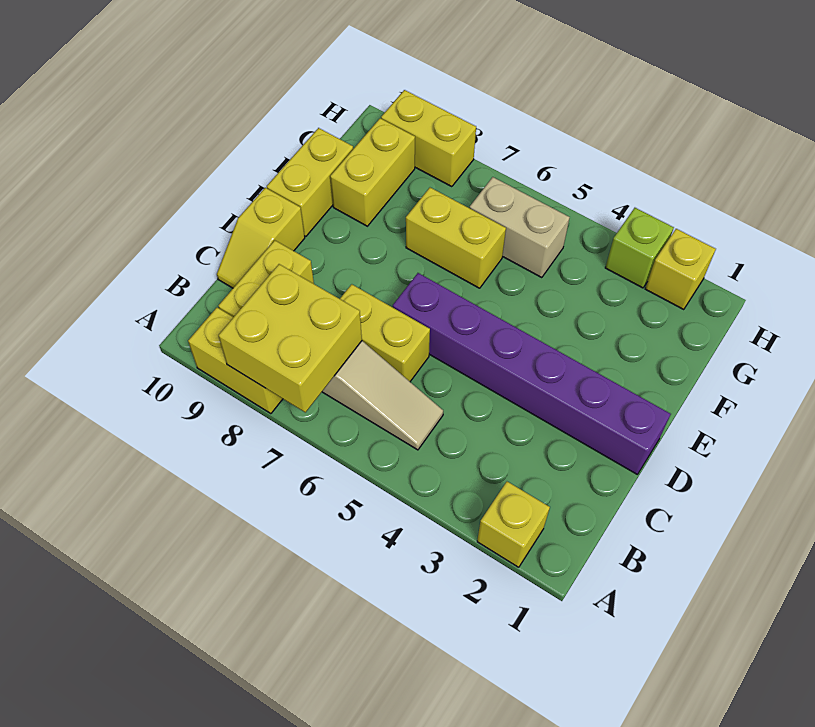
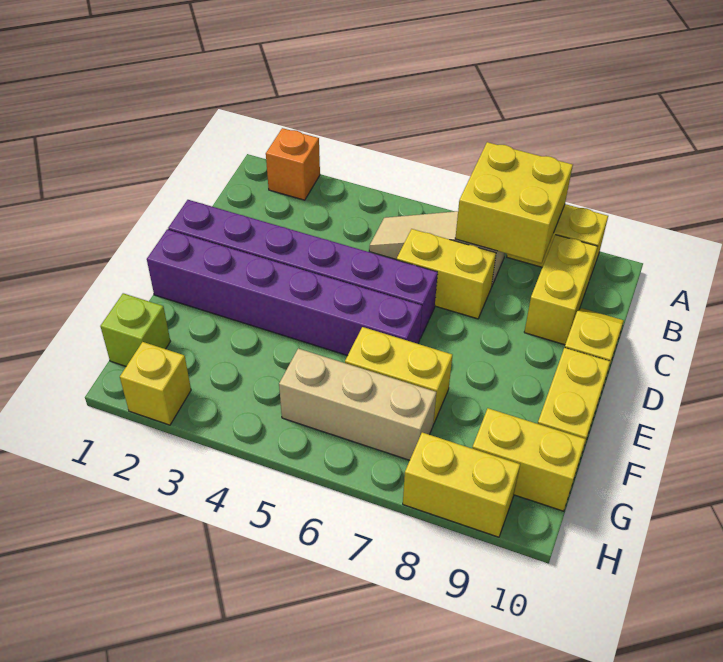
yellow 1x1 brick [477,482,550,567] -> orange 1x1 brick [266,128,320,200]
none -> purple 1x6 brick [147,229,422,356]
yellow 1x2 brick [330,118,415,226] -> yellow 1x2 brick turned to [472,408,586,511]
tan 1x2 brick [470,177,570,278] -> tan 1x3 brick [279,349,436,460]
lime 1x1 brick [605,208,674,288] -> lime 1x1 brick moved to [100,293,170,366]

